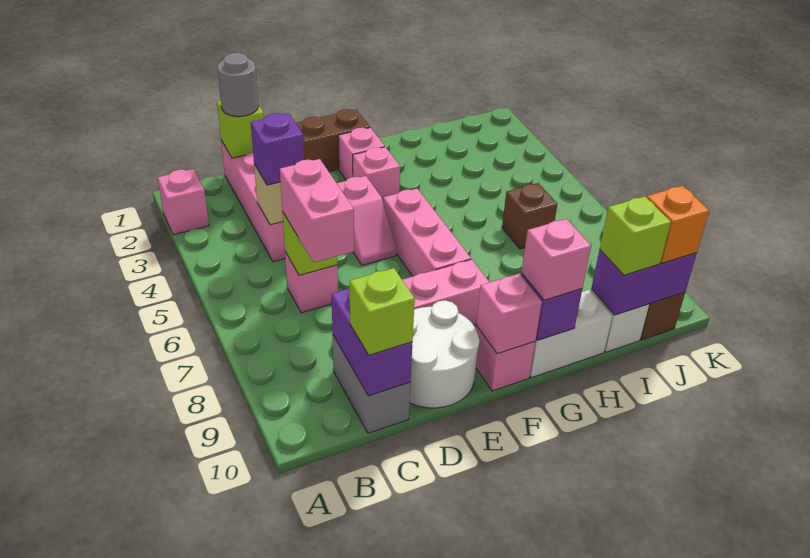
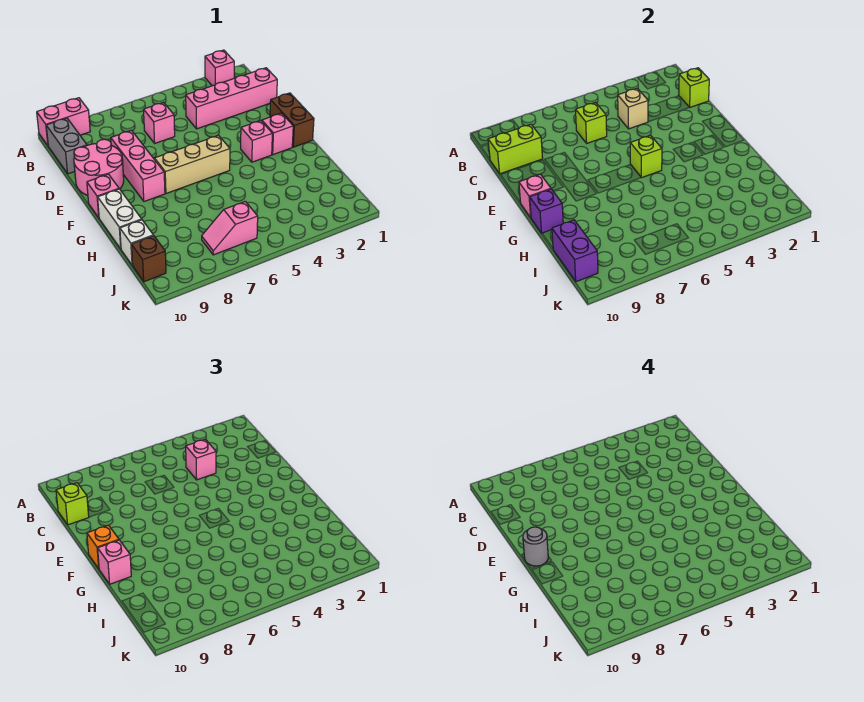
grey 1x1 round brick [217,53,258,117] -> grey 1x1 round brick moved to [523,527,548,566]
purple 1x1 brick [251,113,304,185] -> pink 1x1 brick [186,439,216,480]
pink 1x2 brick [280,159,354,263] -> pink 1x2 brick moved to [37,98,90,145]
grey 1x2 brick [333,336,410,433] -> grey 1x2 brick turned to [46,118,87,174]
purple 1x2 brick [332,288,412,396] -> lime 1x2 brick [488,124,543,174]
white 2x2 round brick [409,300,480,408] -> pink 2x2 round brick [74,139,124,195]
pink 1x2 slope [337,176,396,265] -> pink 1x2 slope moved to [202,201,258,255]
pink 1x3 brick [383,189,471,276] -> tan 1x3 brick [155,135,230,193]
brown 1x1 brick [502,183,557,249] -> none
lime 1x1 brick [600,197,671,275] -> lime 1x1 brick moved to [630,135,662,178]
orange 1x1 brick [647,186,709,263] -> orange 1x1 brick moved to [87,525,119,569]

